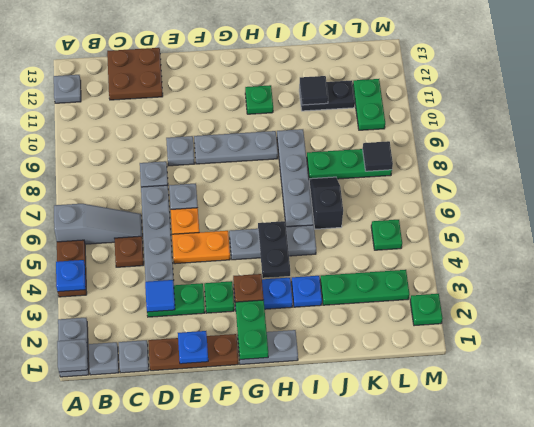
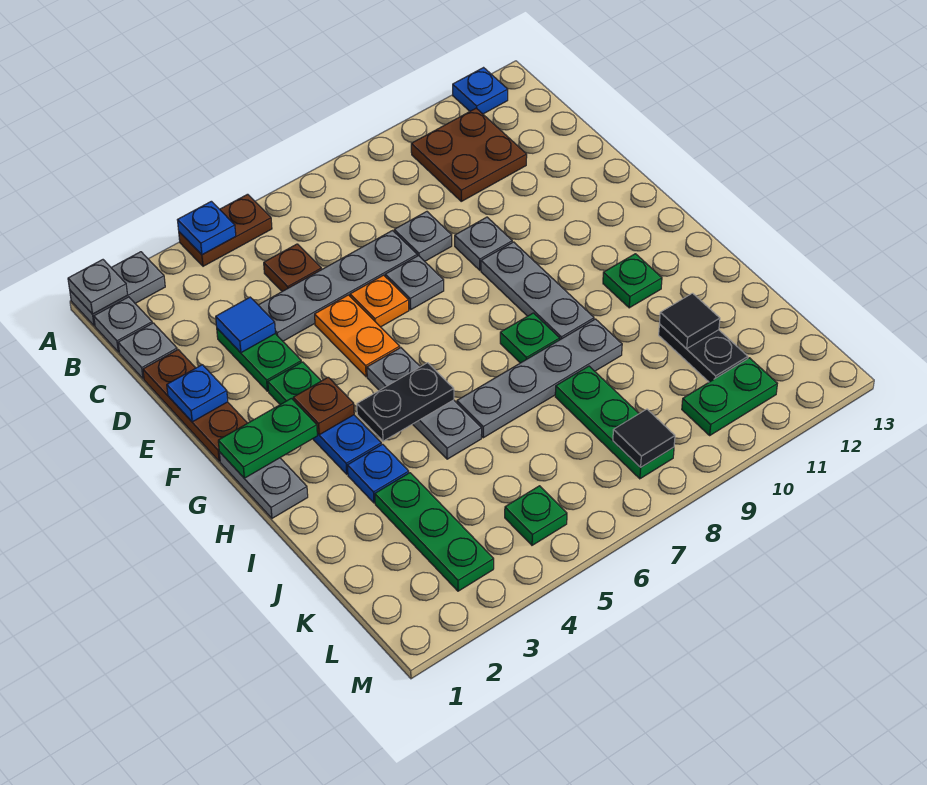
grey 1x3 slope [54,204,142,244] -> none
grey 1x1 plate [54,75,81,103] -> blue 1x1 plate [453,68,508,114]
brown 2x2 plate [107,48,163,100] -> brown 2x2 plate moved to [411,108,527,201]
black 1x2 slope [309,177,343,229] -> none
green 1x1 plate [410,294,443,326] -> green 1x1 plate moved to [500,313,560,363]

